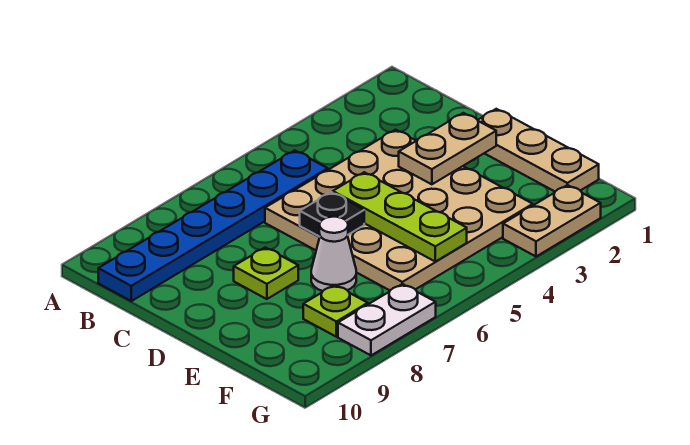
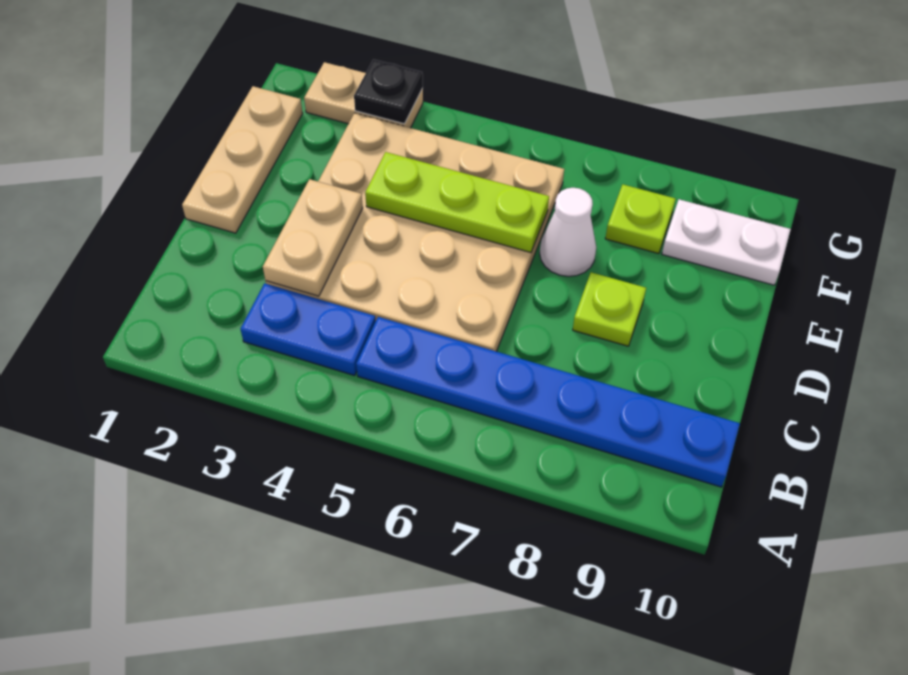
none -> blue 1x2 plate [240,283,376,376]
tan 1x2 plate [399,113,496,184] -> tan 1x2 plate turned to [263,179,363,296]
lime 1x3 plate [333,172,467,262] -> lime 1x3 plate turned to [365,152,549,253]
black 1x1 plate [300,192,364,237] -> black 1x1 plate moved to [354,60,423,124]
white 1x2 plate [338,284,436,355] -> white 1x2 plate moved to [662,199,791,285]

